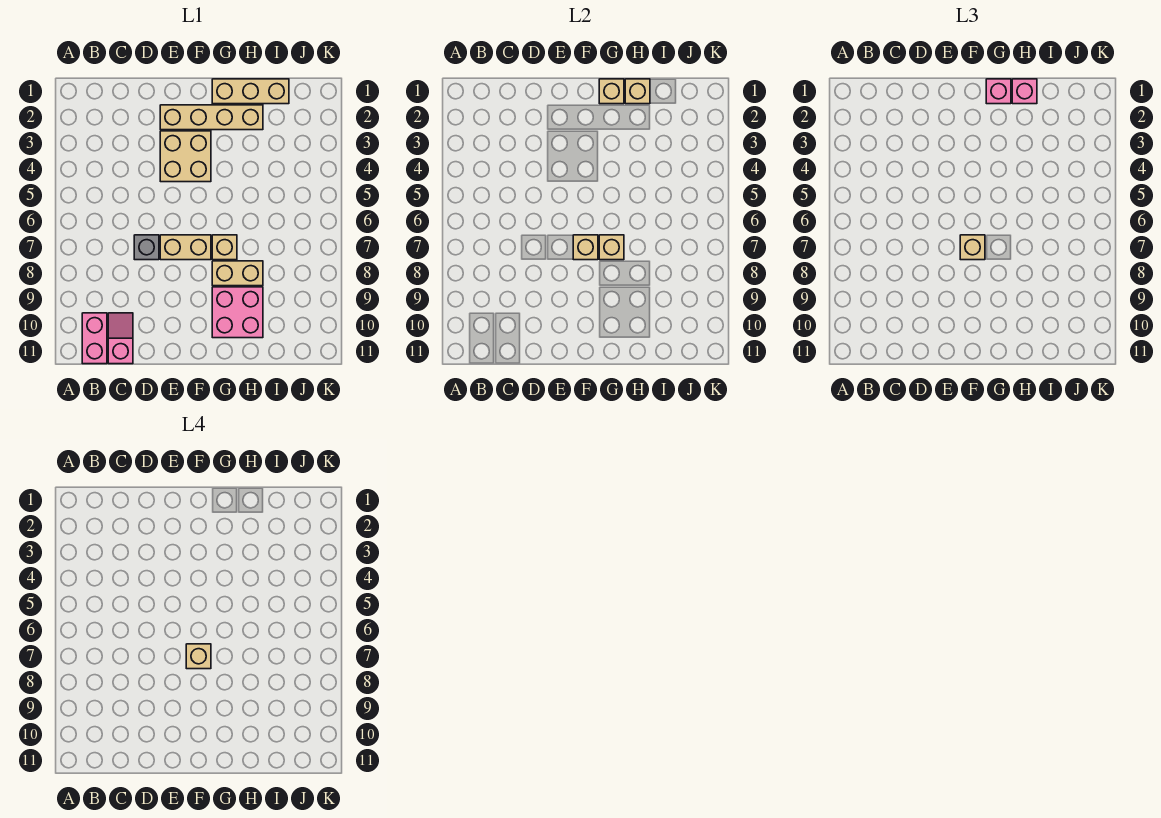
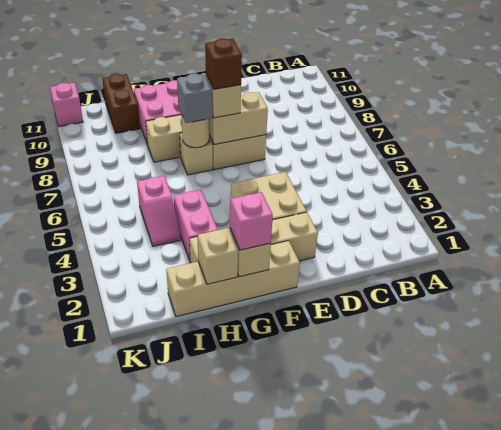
pink 1x2 brick [82,313,107,364] -> pink 1x2 brick moved to [174,190,218,260]
pink 1x2 slope [108,313,133,364] -> pink 1x2 slope moved to [137,176,181,246]
grey 1x1 brick [134,235,159,260] -> grey 1x1 brick moved to [177,74,213,123]
tan 1x1 brick [573,235,598,260] -> tan 1x2 brick [209,92,268,145]
tan 1x1 brick [186,644,211,669] -> brown 1x1 brick [205,38,242,89]
tan 1x3 brick [212,79,289,104] -> tan 1x4 brick [166,241,300,317]
tan 1x1 brick [599,235,624,260] -> tan 1x1 round brick [182,116,209,148]
pink 1x1 brick [1012,79,1037,104] -> pink 1x1 brick moved to [50,83,83,127]
none -> brown 1x2 brick [102,74,140,133]

